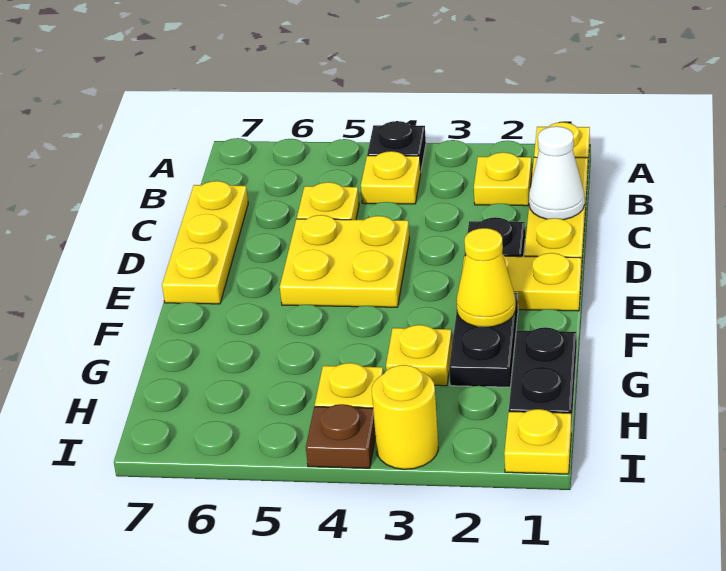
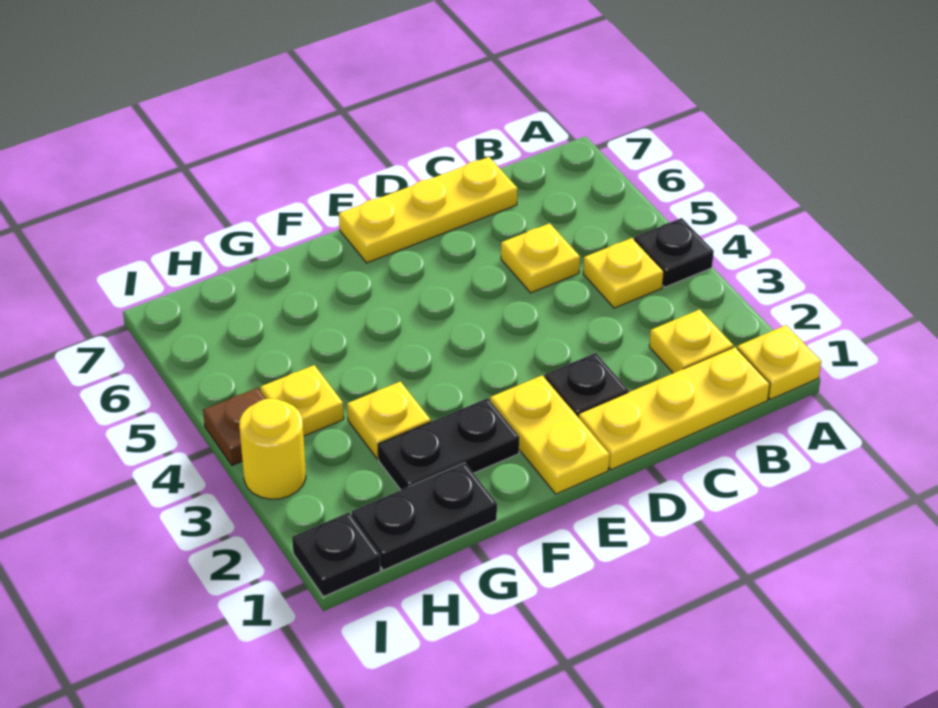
white 1x1 cone [529,126,585,220] -> none
yellow 2x2 plate [280,215,410,307] -> none
yellow 1x1 cone [456,228,516,327] -> none
yellow 1x1 plate [504,409,571,474] -> black 1x1 plate [292,512,380,597]

